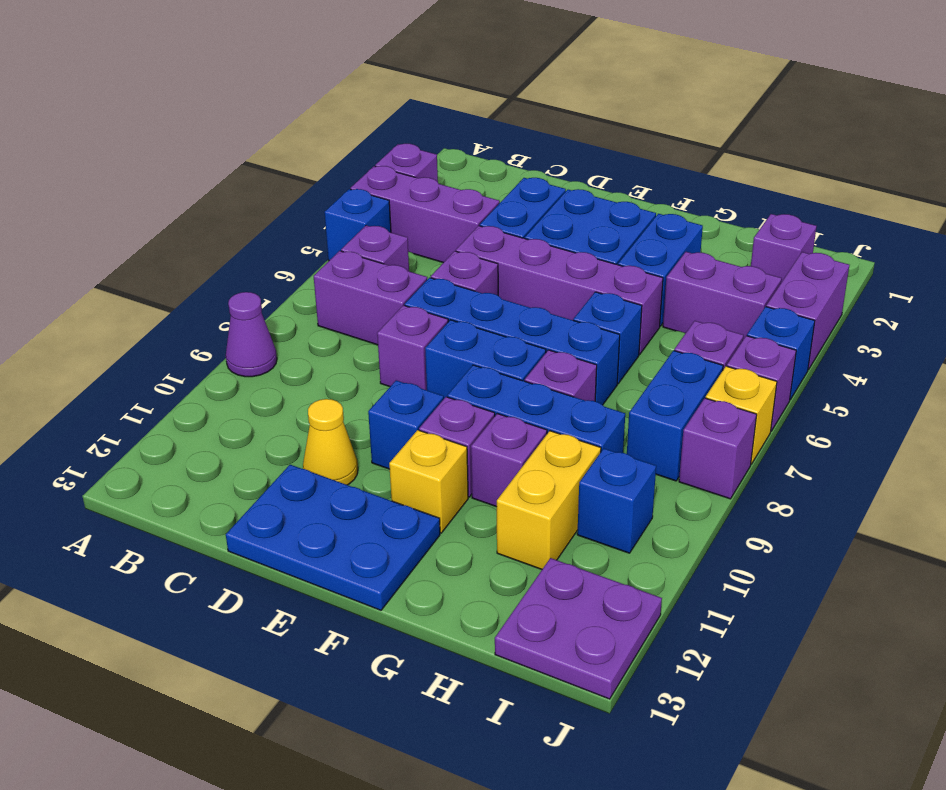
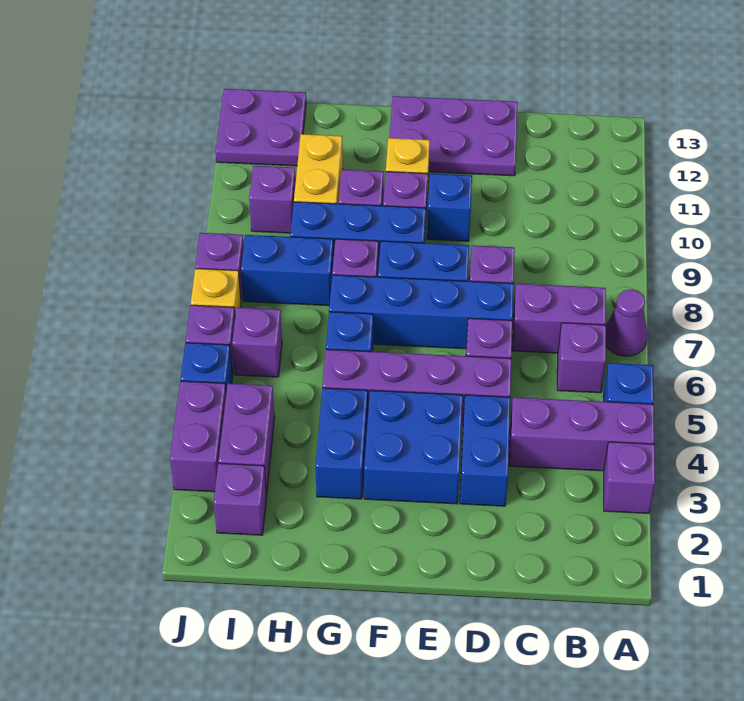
purple 1x1 cone [226,292,277,377] -> purple 1x1 cone moved to [606,290,648,356]
yellow 1x1 cone [303,399,358,485] -> none
blue 2x3 plate [226,465,440,610] -> purple 2x3 plate [390,96,518,176]
purple 1x2 brick [663,252,782,340] -> purple 1x2 brick turned to [218,383,275,494]
blue 1x2 brick [627,351,723,481] -> blue 1x2 brick turned to [241,235,334,306]
blue 1x1 brick [577,449,656,553] -> purple 1x1 brick [249,166,296,233]

